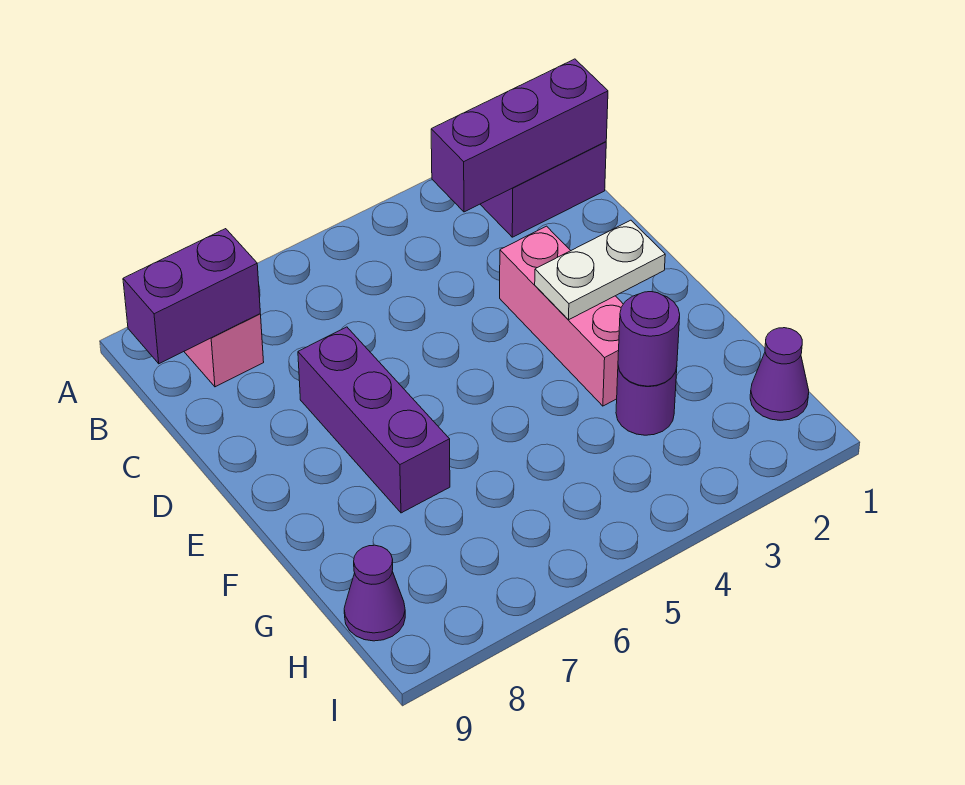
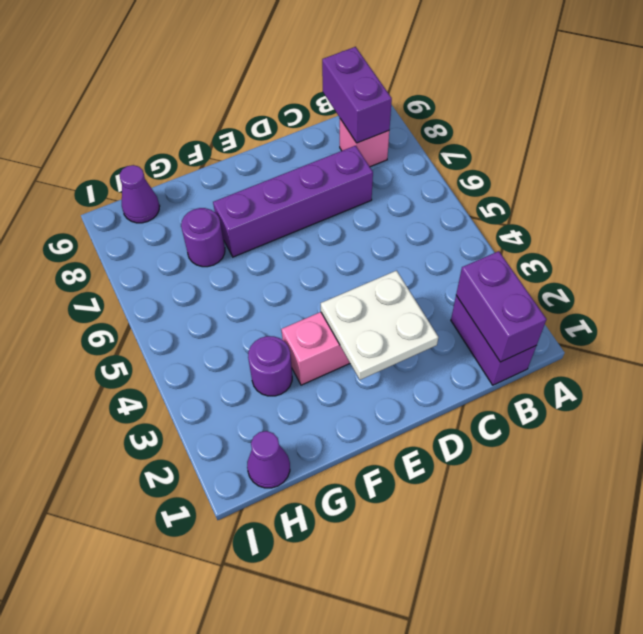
purple 1x3 brick [431,59,608,212] -> purple 1x2 brick [456,251,546,362]
purple 1x3 brick [298,327,450,513] -> purple 1x4 brick [213,146,373,257]
white 1x2 plate [535,220,665,320] -> white 2x2 plate [321,271,438,380]
purple 1x1 round brick [618,292,680,386] -> purple 1x1 round brick moved to [181,208,225,267]

